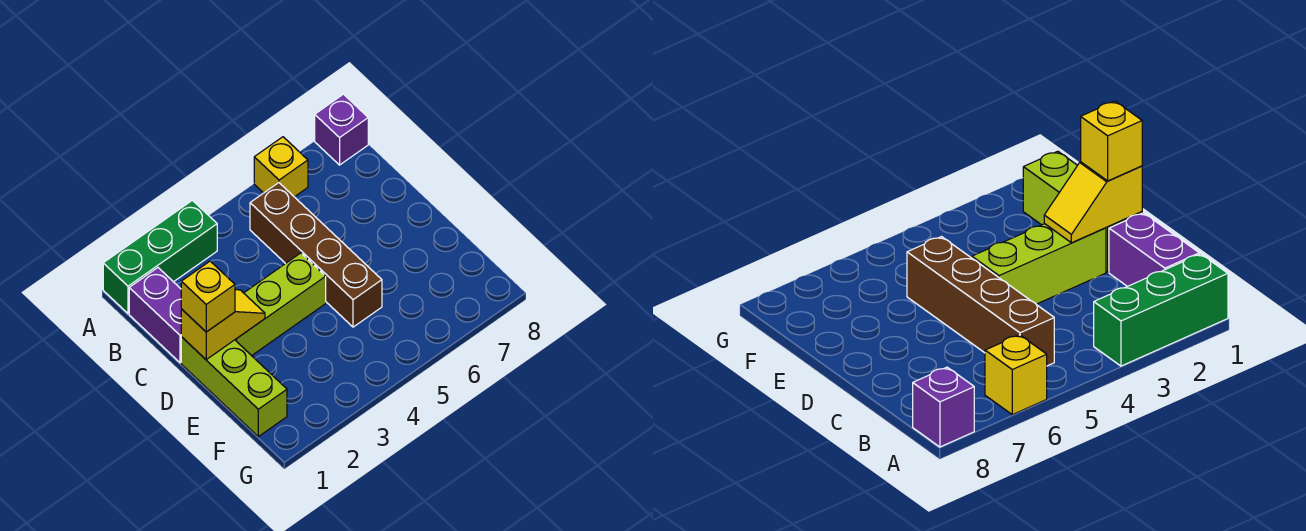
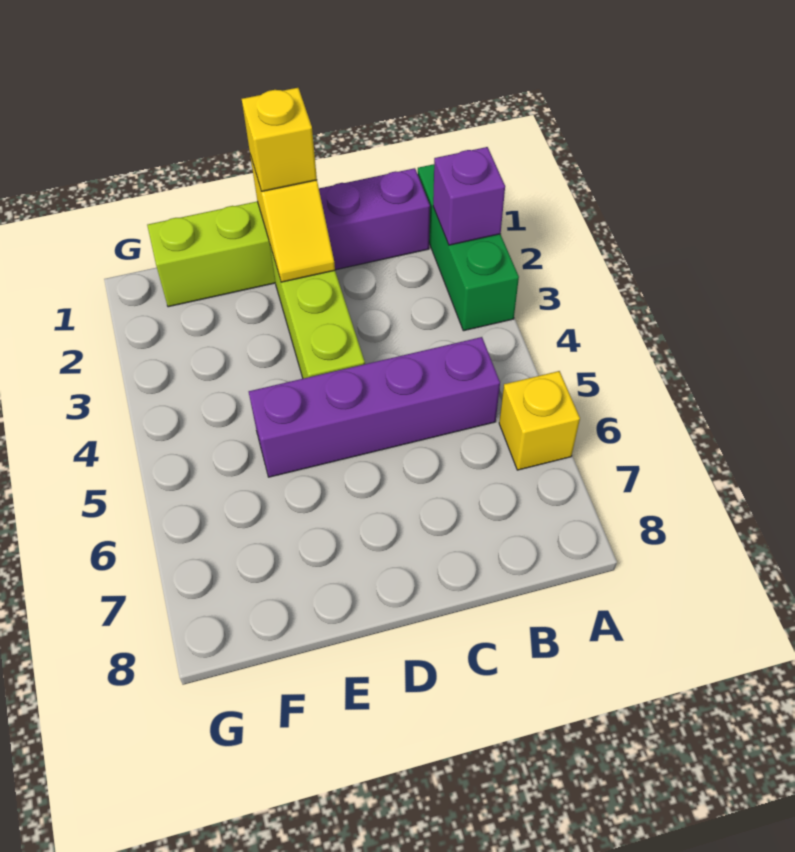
purple 1x1 brick [315,94,368,165] -> purple 1x1 brick moved to [433,147,505,245]
brown 1x4 brick [250,183,382,327] -> purple 1x4 brick [249,337,500,477]

